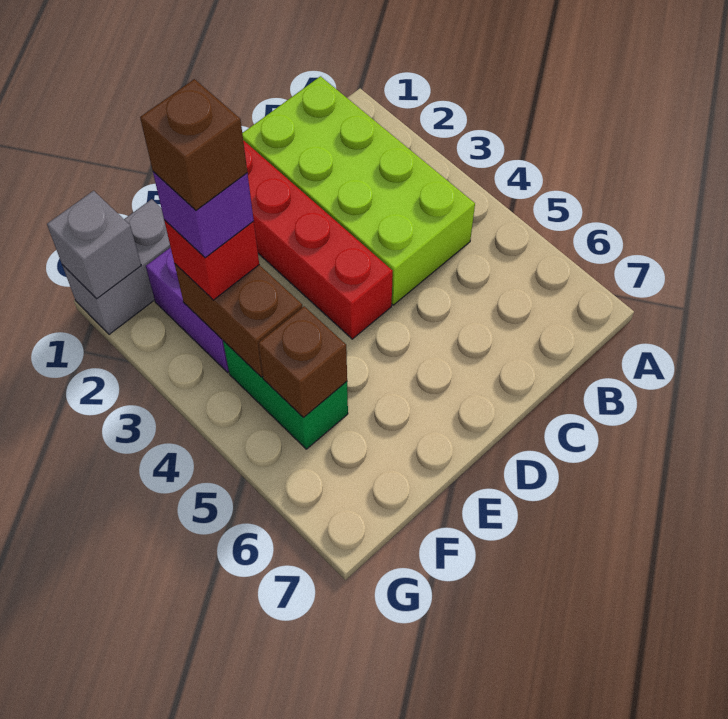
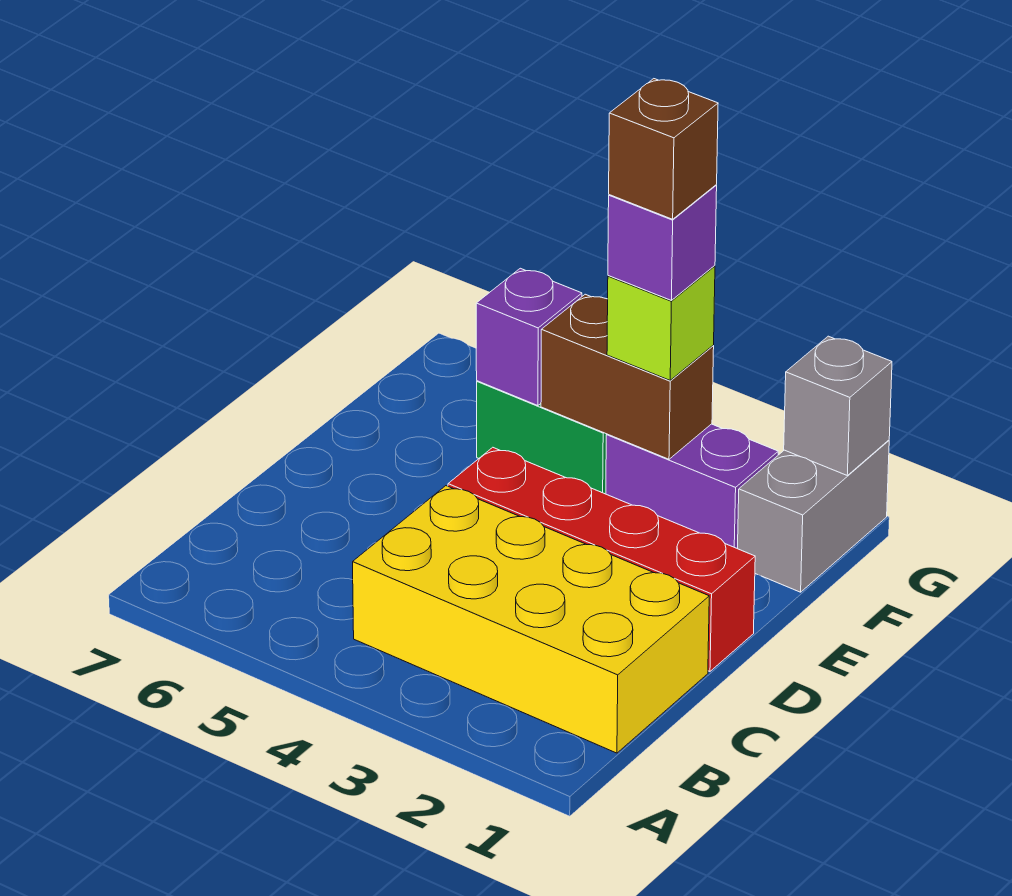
lime 2x4 brick [242,76,475,305] -> yellow 2x4 brick [353,486,709,753]
red 1x1 brick [164,220,259,300] -> lime 1x1 brick [607,266,715,380]
brown 1x1 brick [258,306,347,418] -> purple 1x1 brick [476,268,582,406]

